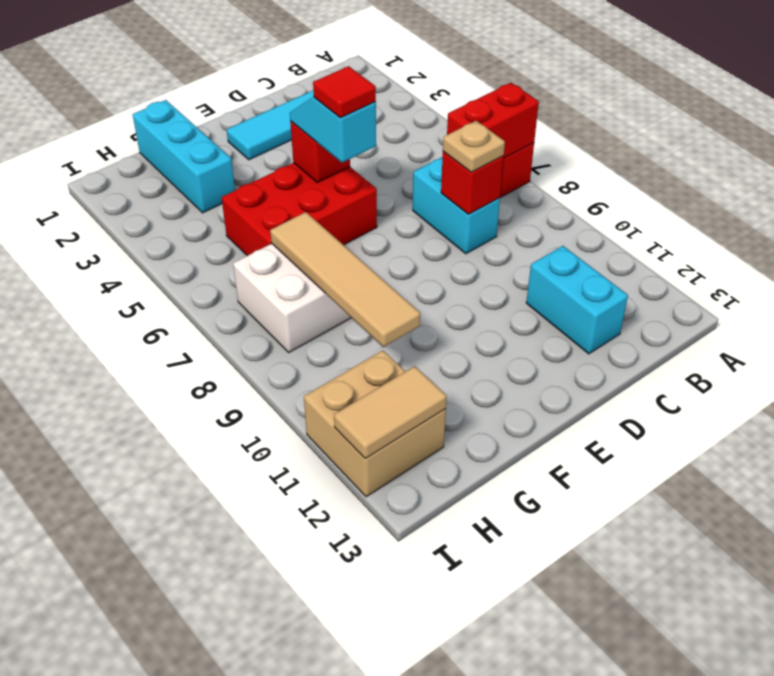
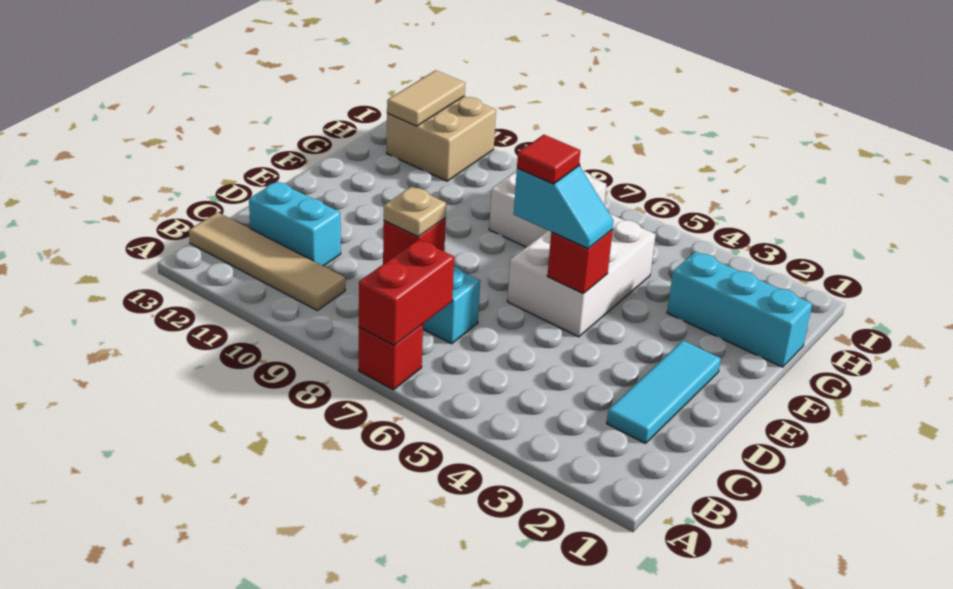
red 2x3 brick [222,163,377,256] -> white 2x3 brick [507,214,656,337]
tan 1x4 tile [270,212,420,347] -> tan 1x4 tile moved to [189,212,345,310]

